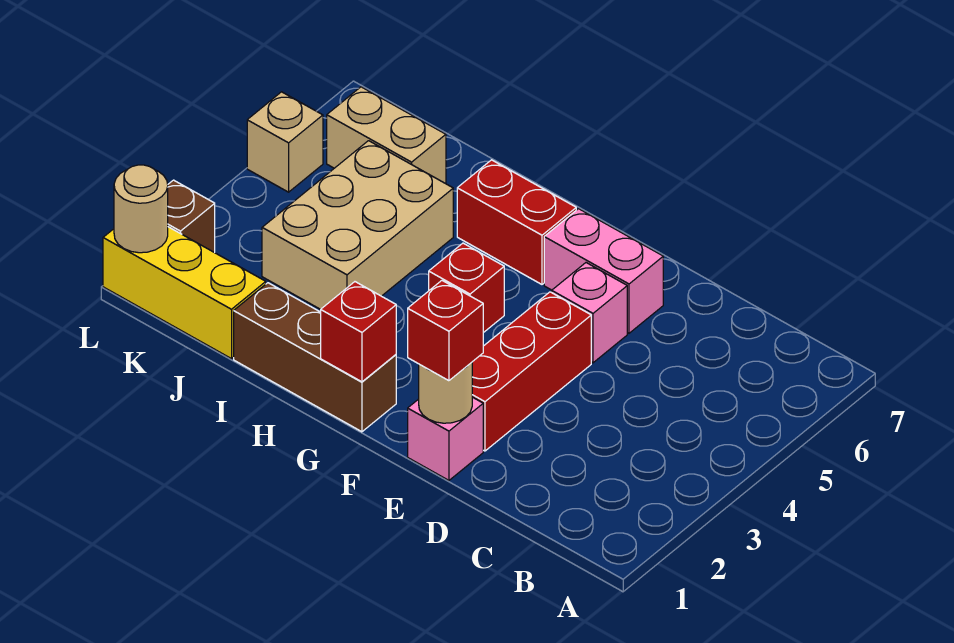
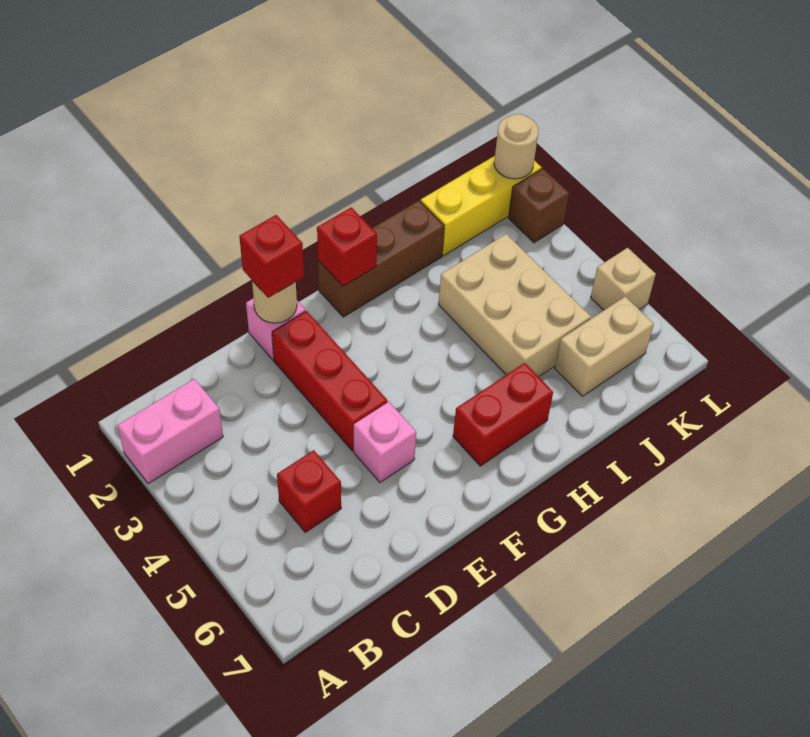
pink 1x2 brick [544,209,663,333] -> pink 1x2 brick moved to [117,379,223,484]
red 1x1 brick [429,243,504,333] -> red 1x1 brick moved to [277,450,341,532]

